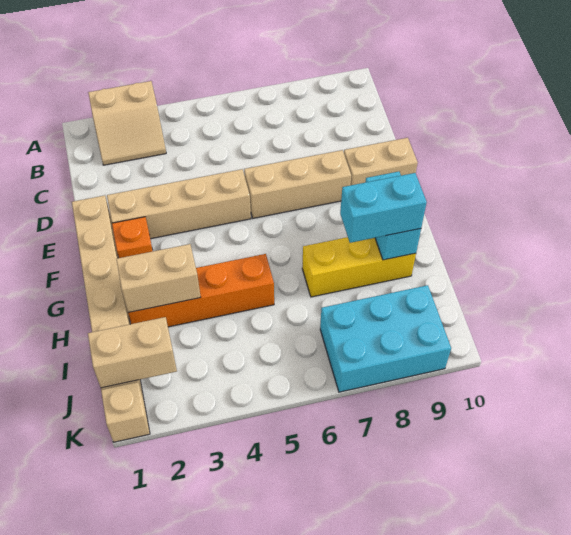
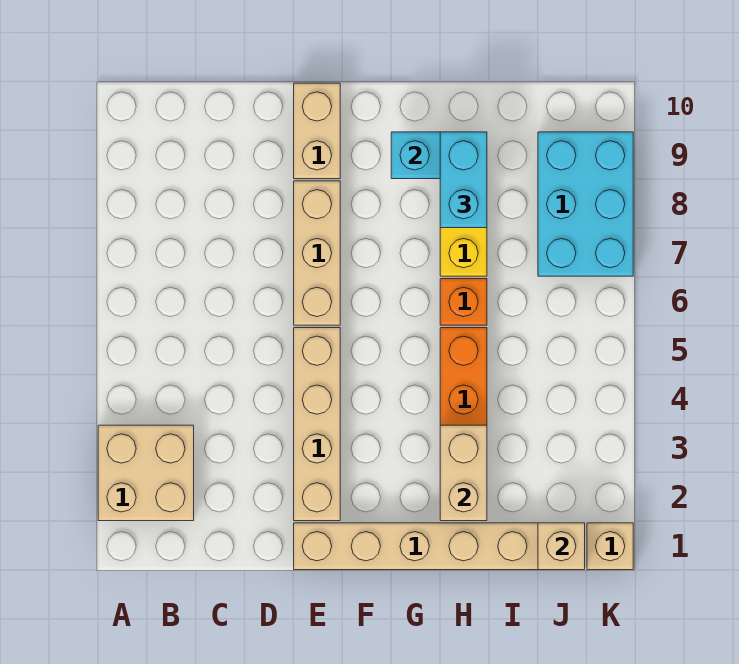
tan 2x2 slope [88,81,166,165] -> tan 2x2 brick [98,425,194,521]
orange 1x1 brick [112,217,153,258] -> orange 1x1 brick moved to [440,279,487,325]
tan 1x2 brick [88,317,177,388] -> tan 1x1 brick [538,523,585,570]

